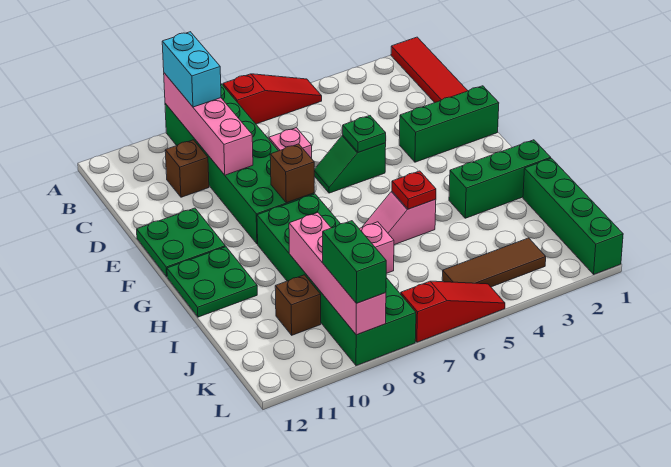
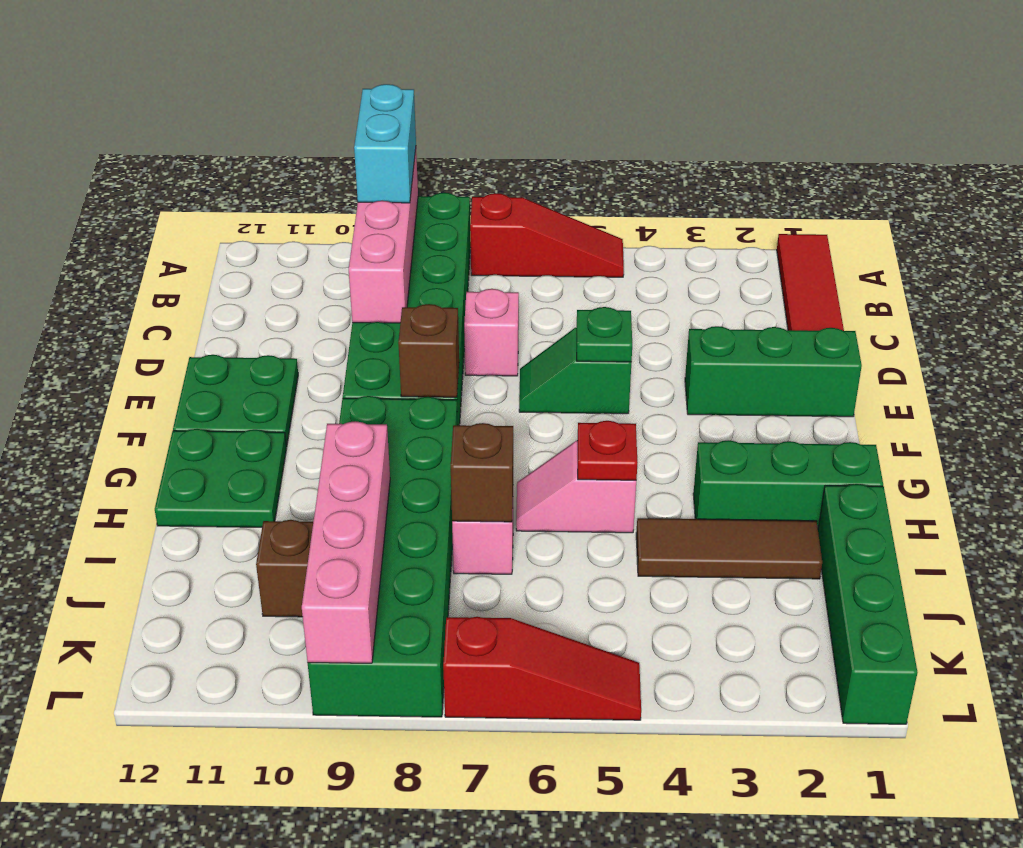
brown 1x1 brick [165,140,209,197] -> brown 1x1 brick moved to [451,423,513,522]
brown 1x3 tile [442,238,546,287] -> brown 1x3 tile moved to [636,518,822,579]
green 1x2 brick [323,221,386,303] -> none

